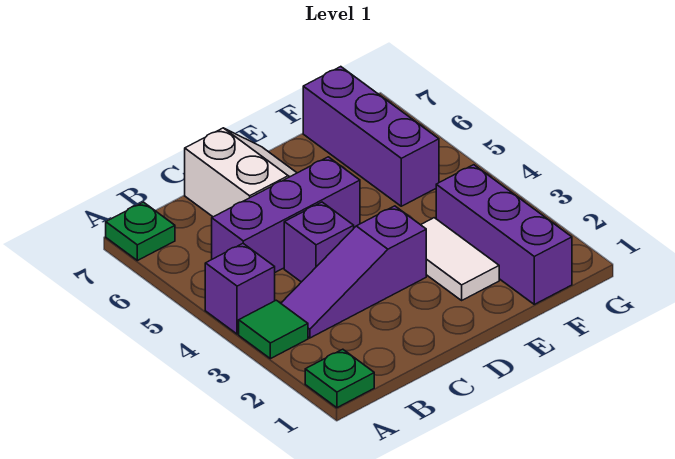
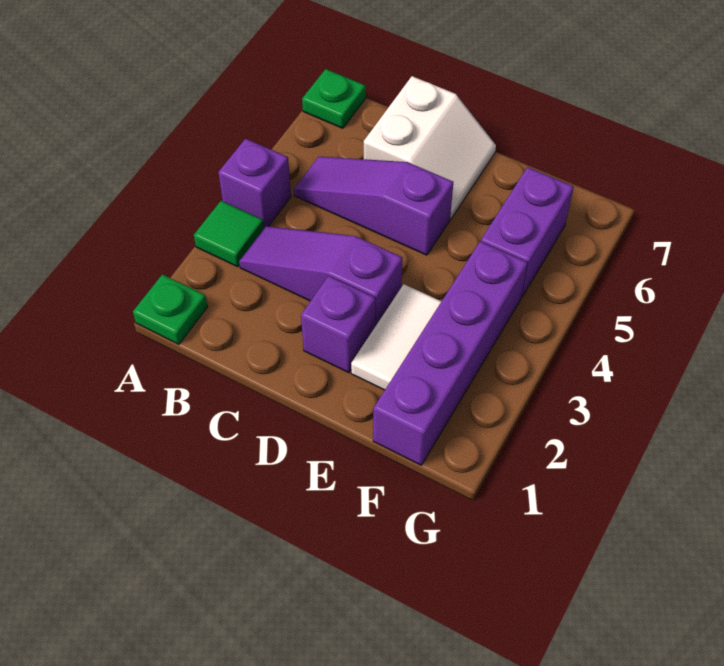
purple 1x3 brick [212,157,360,272] -> purple 1x3 slope [294,157,453,255]
purple 1x1 brick [284,202,354,282] -> purple 1x1 brick moved to [301,276,375,373]
purple 1x3 brick [436,165,572,304] -> purple 1x4 brick [373,242,528,465]
purple 1x3 brick [303,67,439,206] -> purple 1x2 brick [481,167,574,298]

